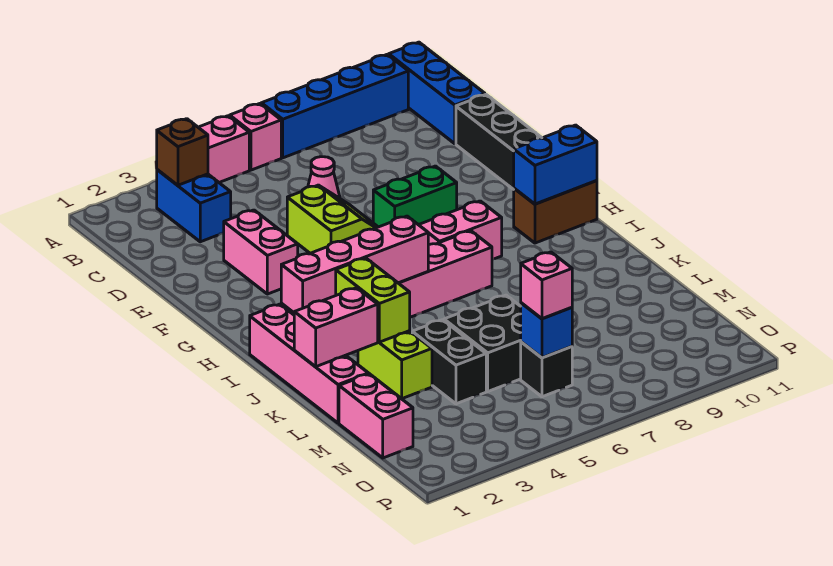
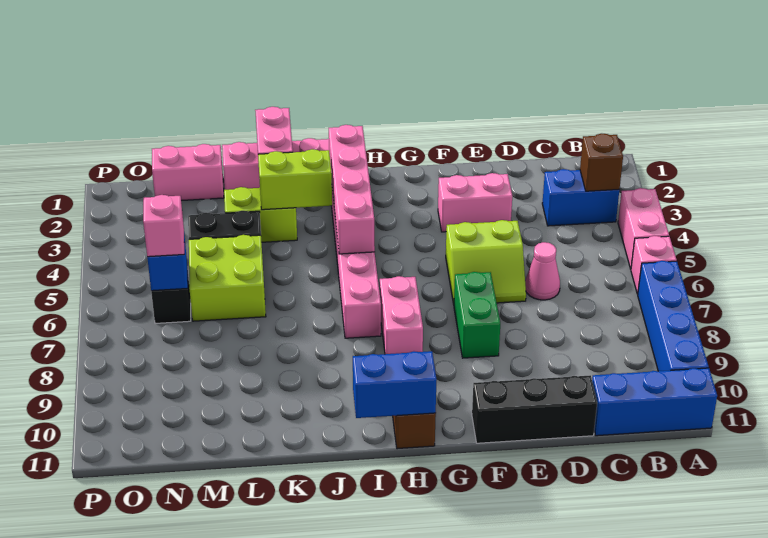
blue 1x2 brick [514,125,597,204] -> blue 1x2 brick turned to [353,351,437,418]
black 2x2 brick [444,295,521,391] -> lime 2x2 brick [189,235,266,321]

